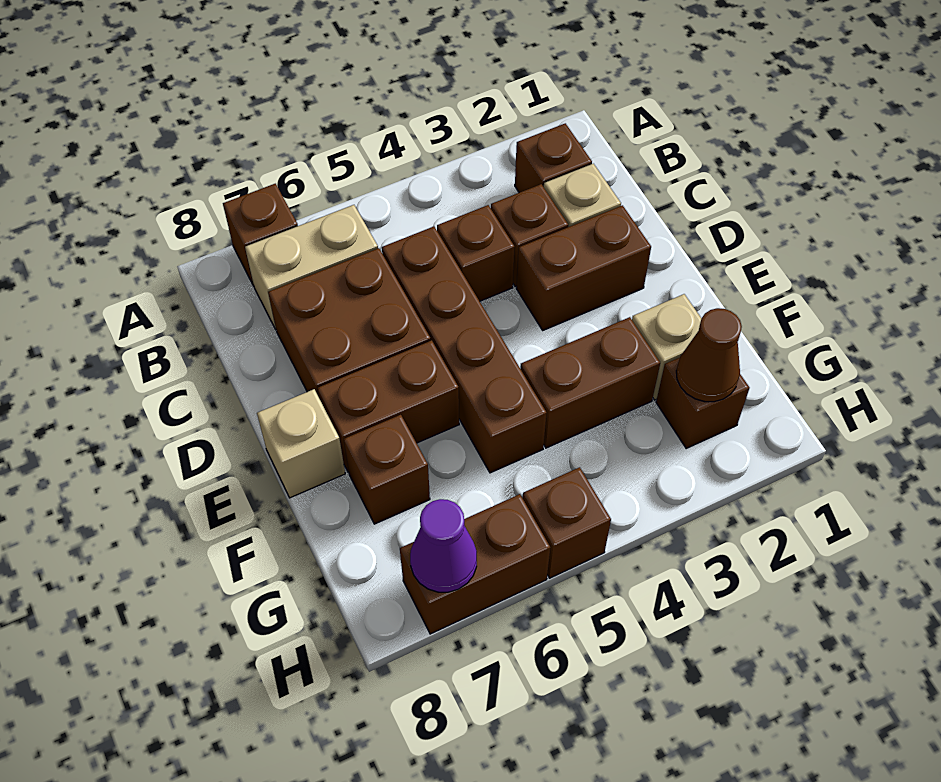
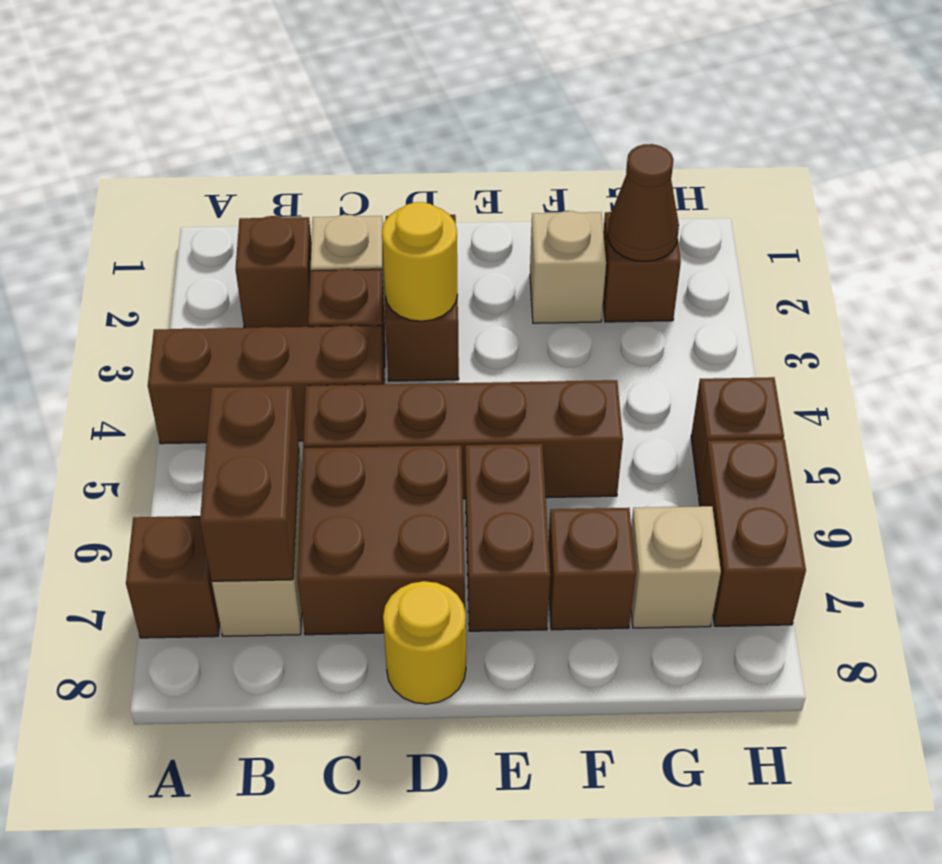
brown 1x1 brick [437,205,515,301] -> brown 1x3 brick [148,325,385,444]
none -> yellow 1x1 round brick [382,202,458,321]
none -> yellow 1x1 round brick [383,581,466,704]
tan 1x1 brick [257,389,345,498] -> tan 1x1 brick moved to [631,506,721,628]
brown 1x2 brick [520,317,660,448] -> brown 1x2 brick moved to [200,386,299,581]
purple 1x1 cone [410,499,477,592] -> none

